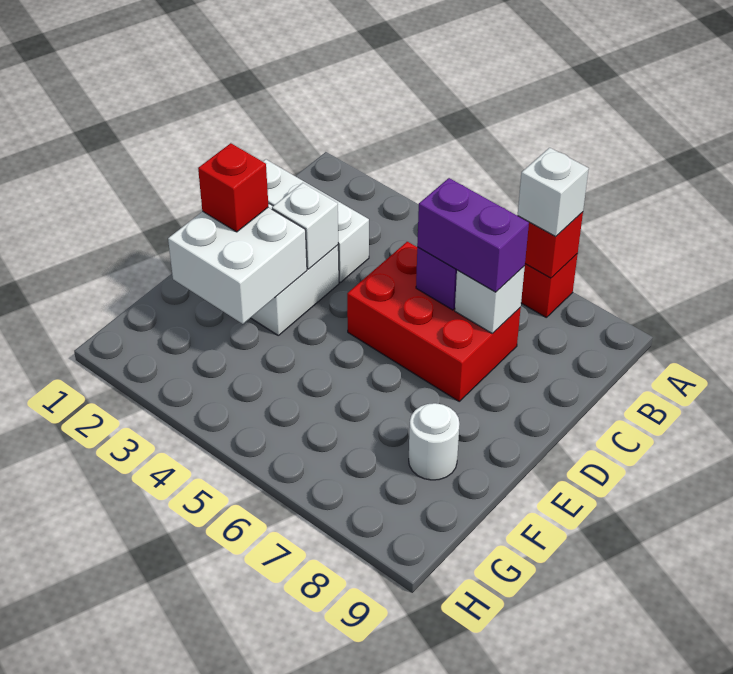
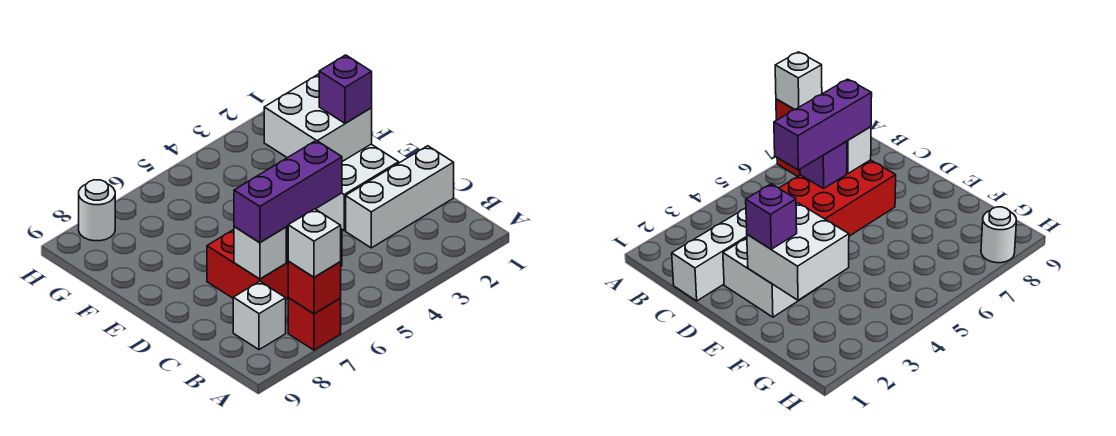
purple 1x2 brick [417,178,529,292] -> purple 1x3 brick [234,140,342,242]
white 1x1 brick [272,183,338,269] -> white 1x1 brick moved to [233,281,286,350]
red 1x1 brick [198,143,268,232] -> purple 1x1 brick [319,55,372,123]
white 1x1 round brick [409,403,459,480] -> white 1x1 round brick moved to [79,180,115,241]

